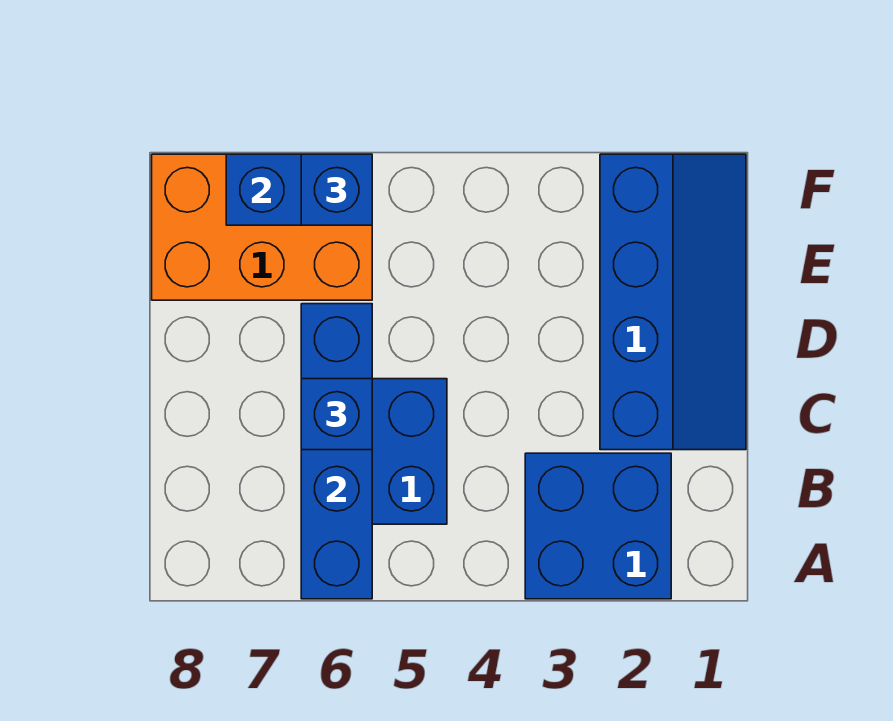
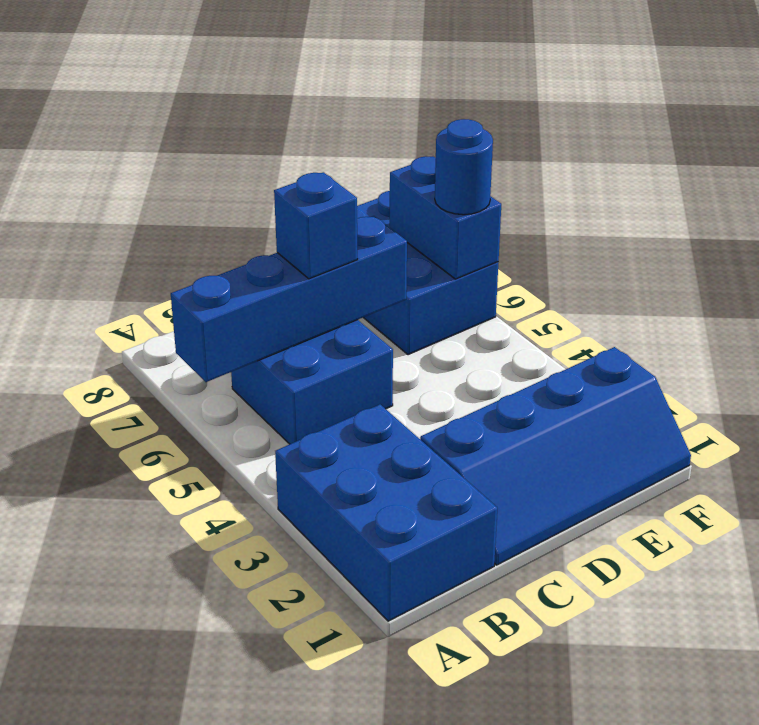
blue 2x2 brick [525,453,671,599] -> blue 2x3 brick [275,404,497,621]
orange 2x3 brick [152,154,372,300] -> blue 2x3 brick [357,191,498,355]
blue 1x1 brick [301,154,372,225] -> blue 1x1 round brick [435,119,493,215]

